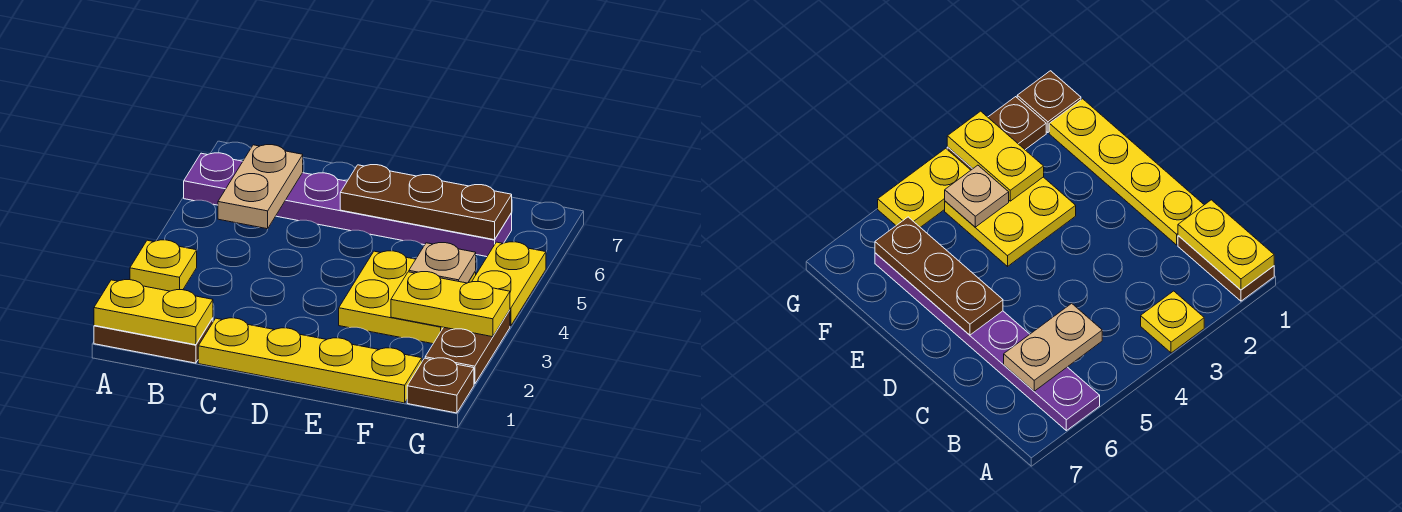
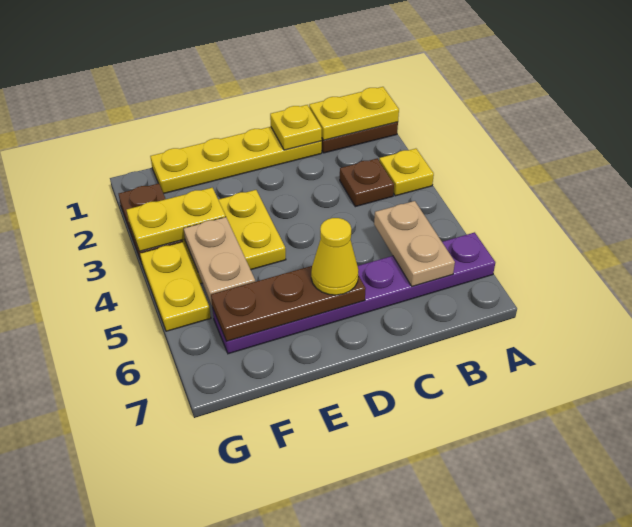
none -> yellow 1x1 plate [270,105,322,150]
none -> yellow 1x1 cone [311,218,358,295]
tan 1x1 plate [409,243,476,283] -> tan 1x2 plate [184,217,255,305]
brown 1x1 plate [407,358,474,413] -> brown 1x1 plate moved to [340,158,394,207]

